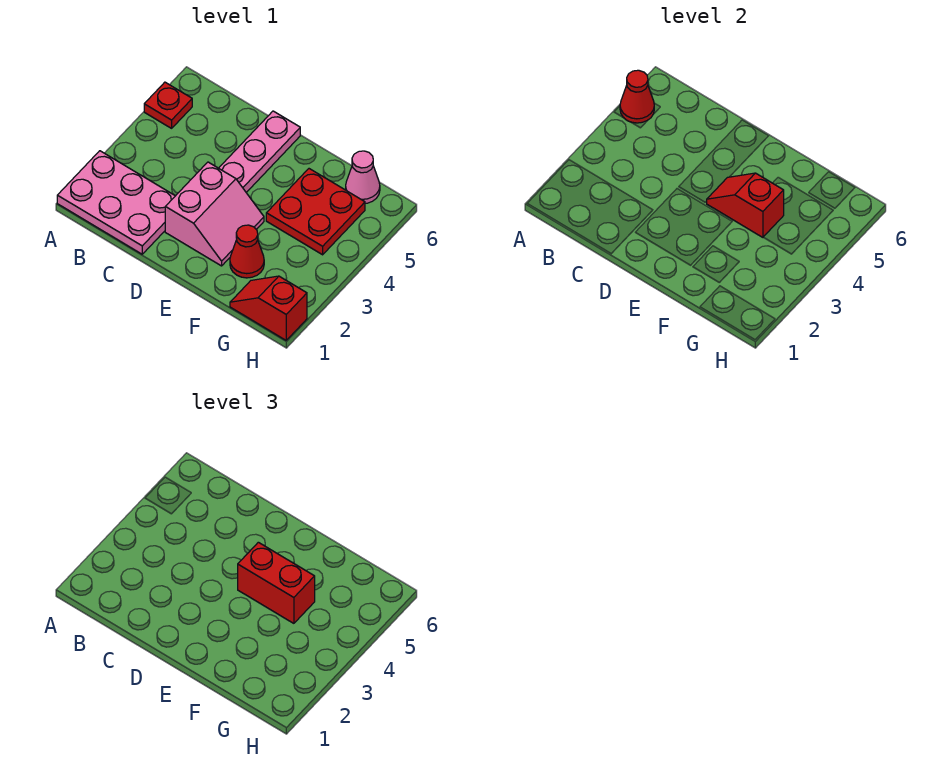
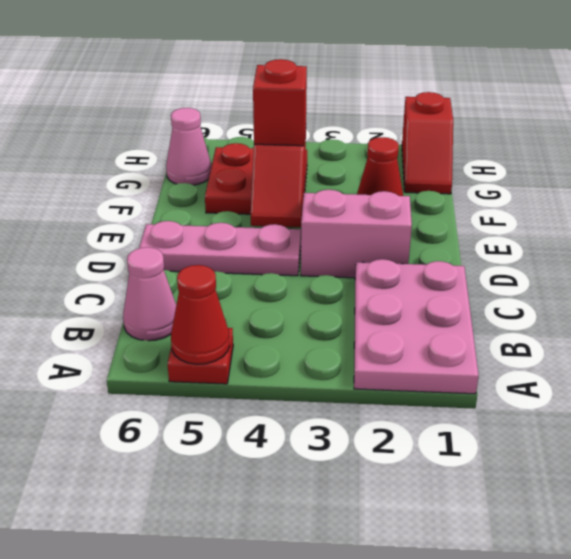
none -> pink 1x1 cone [123,247,176,341]
red 1x2 brick [238,542,315,623] -> red 1x1 brick [253,59,307,146]

